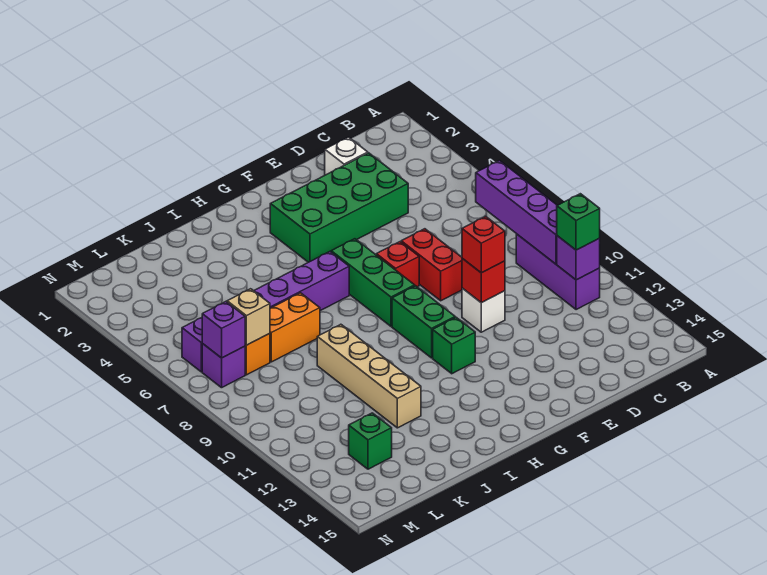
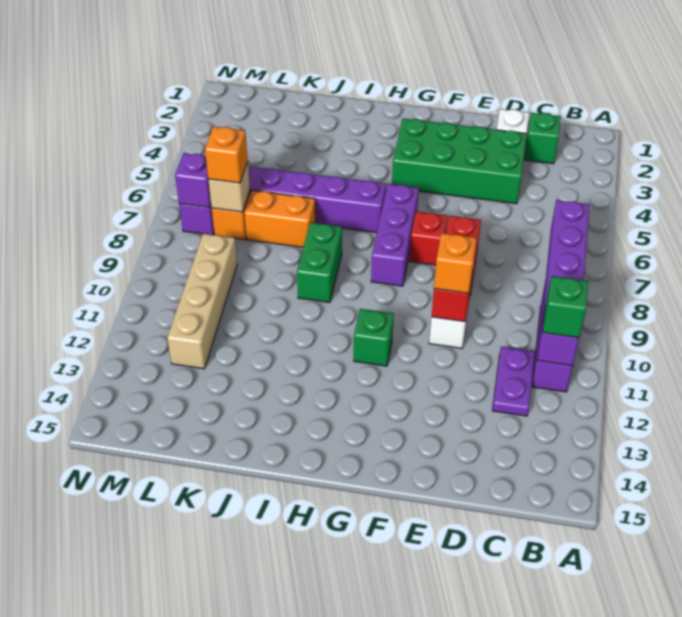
none -> purple 1x2 plate [492,347,535,416]
red 1x1 brick [462,216,505,273] -> orange 1x1 brick [434,233,477,293]
green 1x3 brick [331,239,415,326] -> purple 1x3 brick [371,184,419,286]
green 1x2 brick [392,286,455,358] -> green 1x2 brick moved to [297,222,342,303]
tan 1x4 brick [317,324,421,428] -> tan 1x4 brick moved to [167,234,237,369]
none -> orange 1x1 brick [205,127,248,183]
green 1x1 brick [349,413,392,469] -> green 1x1 brick moved to [524,113,561,164]

